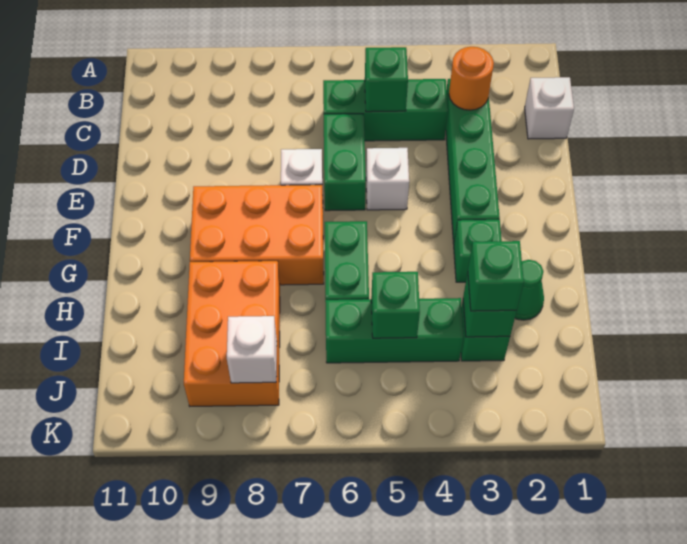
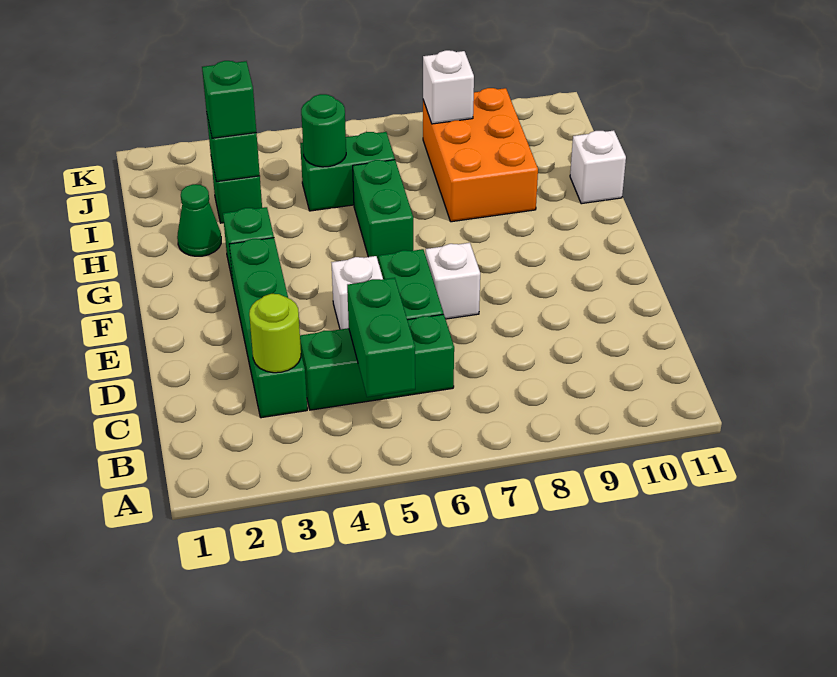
white 1x1 brick [525,77,574,139] -> white 1x1 brick moved to [570,130,626,204]
orange 1x1 round brick [449,47,494,110] -> lime 1x1 round brick [249,294,301,373]
green 1x1 brick [365,47,408,112] -> green 1x2 brick [347,278,415,397]
orange 2x3 brick [190,185,324,285] -> none
green 1x3 brick [325,298,464,363] -> green 1x2 brick [300,132,395,211]
green 1x1 brick [371,272,420,338] -> green 1x1 round brick [301,94,346,167]

